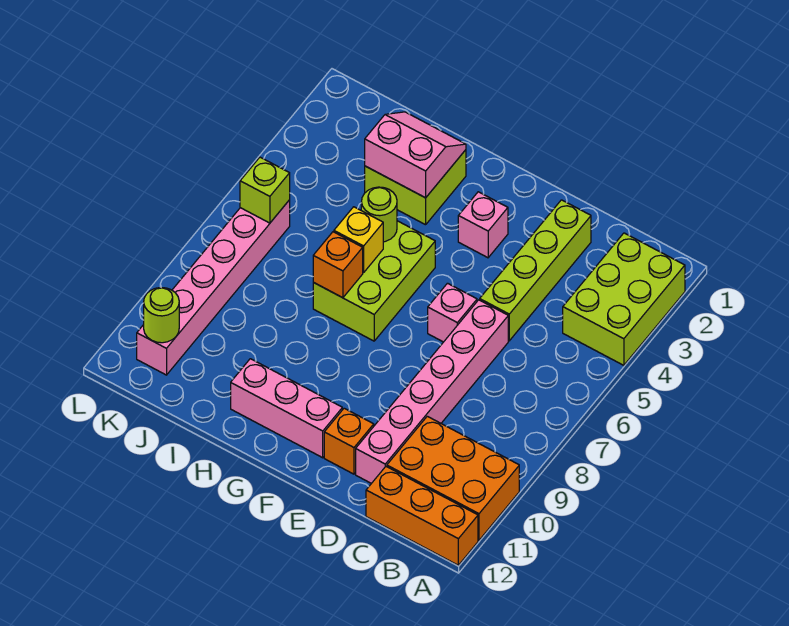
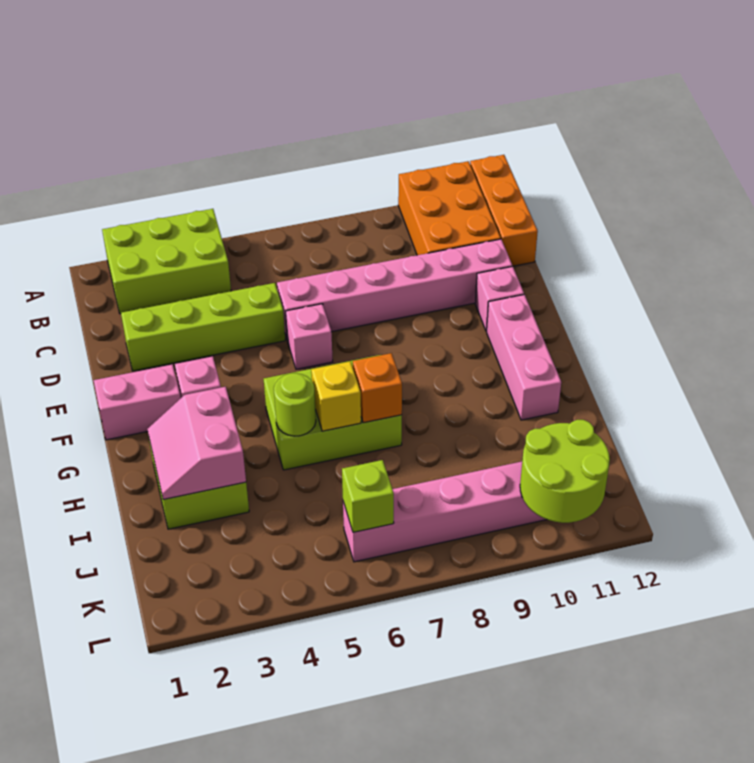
orange 1x1 brick [324,408,374,474] -> pink 1x1 brick [475,266,524,331]
none -> pink 1x2 brick [94,364,181,440]
lime 1x1 round brick [144,287,179,343] -> lime 2x2 round brick [520,420,610,523]

